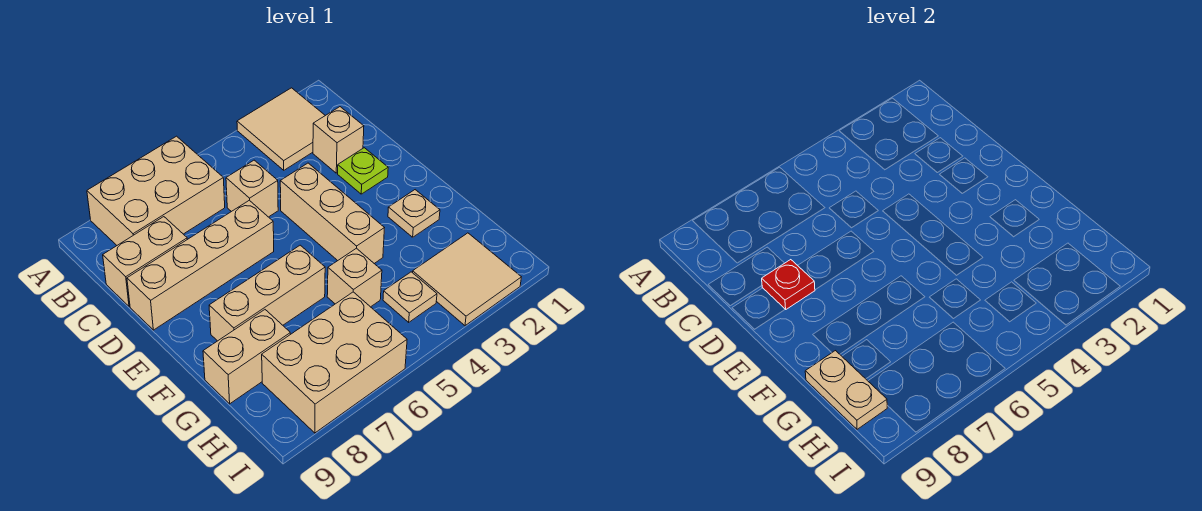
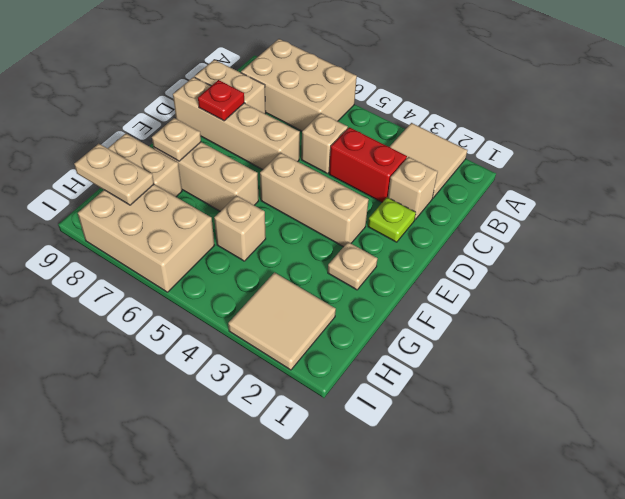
none -> red 1x2 brick [329,127,407,202]
tan 1x3 brick [280,163,384,264] -> tan 1x3 brick turned to [260,153,369,247]
tan 1x2 plate [805,351,887,429] -> tan 1x2 plate turned to [74,144,154,205]
tan 1x1 plate [383,272,437,322] -> tan 1x1 plate moved to [152,118,201,161]

